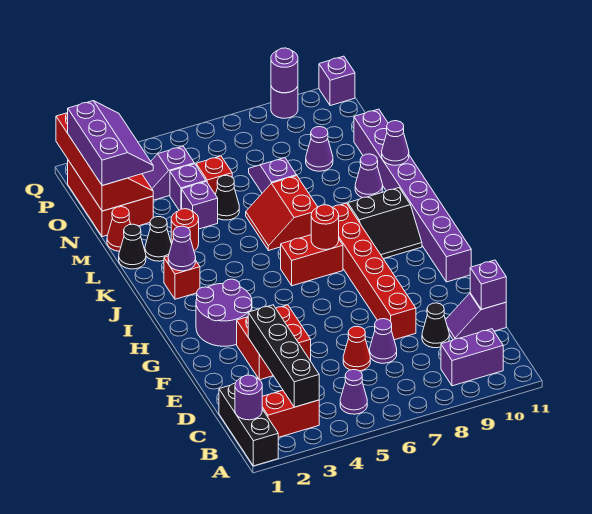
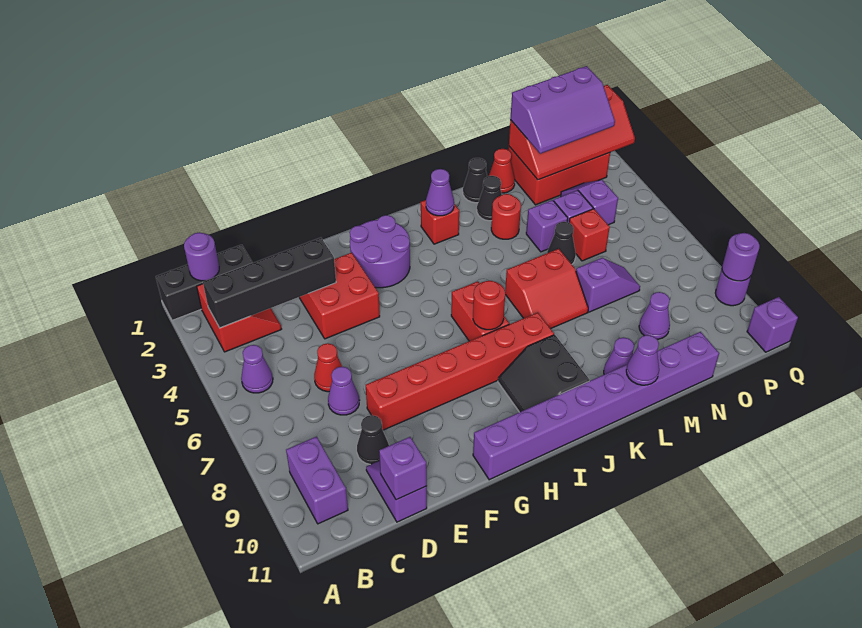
red 2x2 slope [246,176,318,251] -> red 2x2 slope turned to [505,249,588,329]

